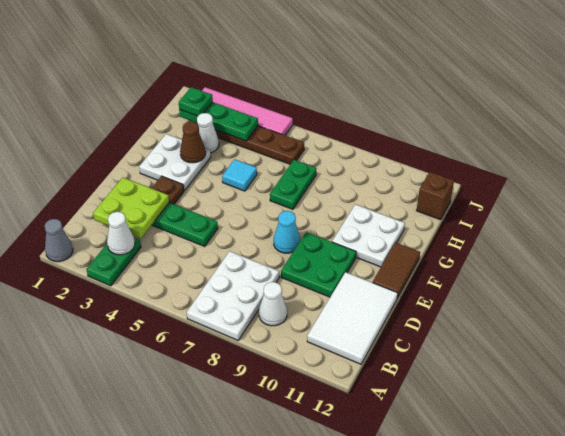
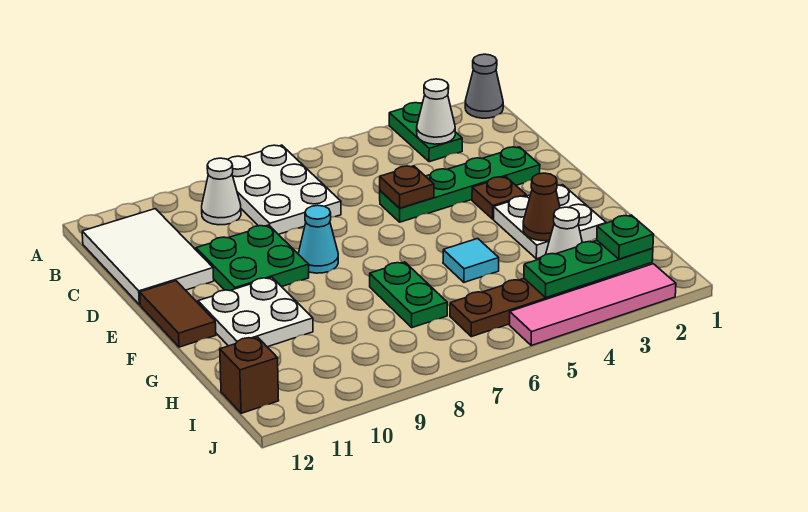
lime 2x2 plate [93,177,169,239] -> none
none -> brown 1x1 plate [380,166,434,208]

